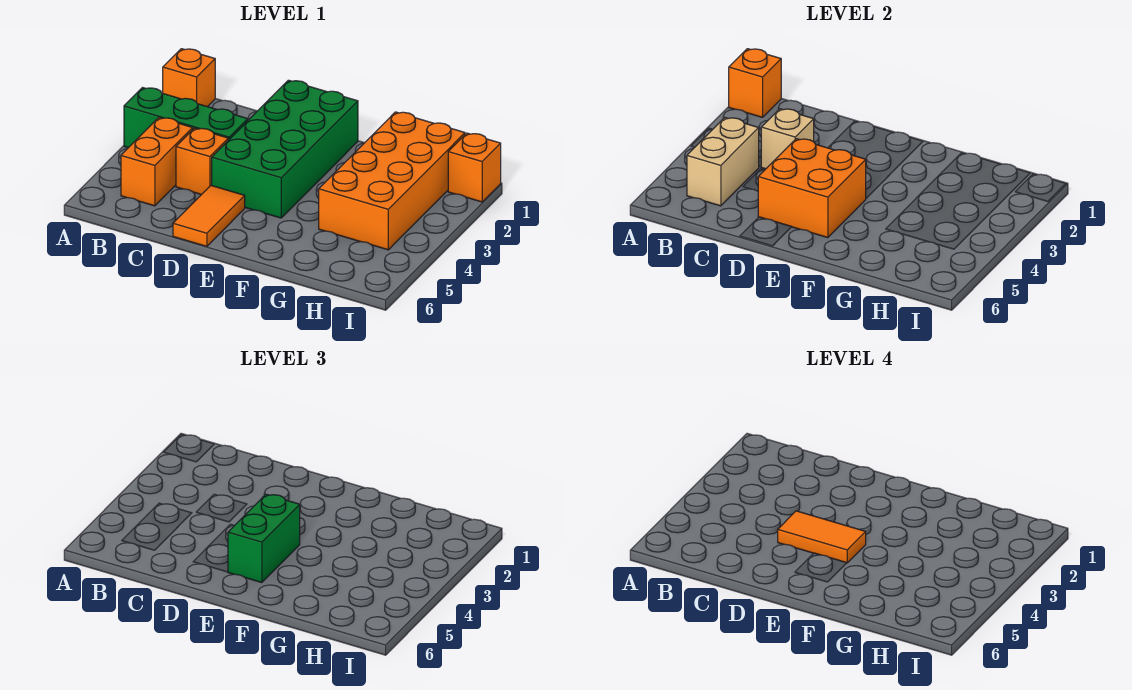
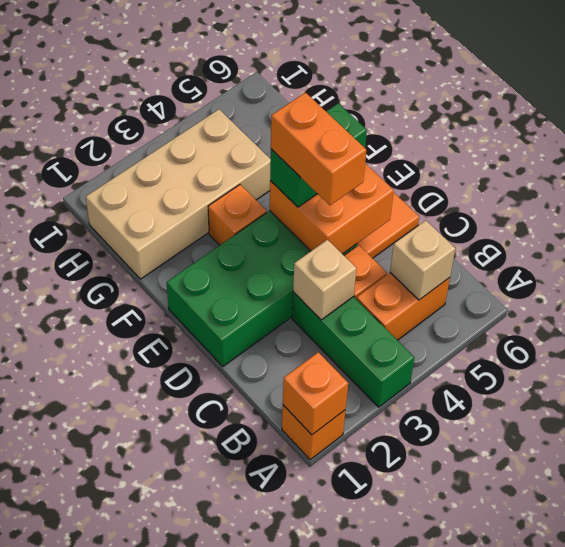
tan 1x2 brick [687,118,759,206] -> tan 1x1 brick [390,220,455,300]
orange 1x2 tile [778,511,866,563] -> orange 1x2 brick [271,93,366,205]
orange 2x4 brick [319,112,465,250] -> tan 2x4 brick [86,109,271,279]
orange 1x1 brick [448,133,501,202] -> orange 1x1 brick moved to [208,185,267,245]

